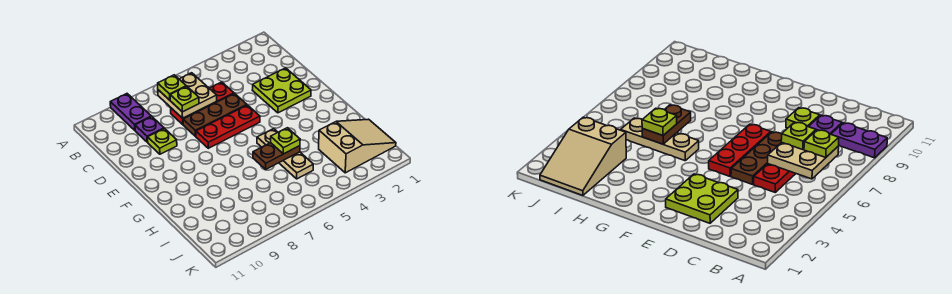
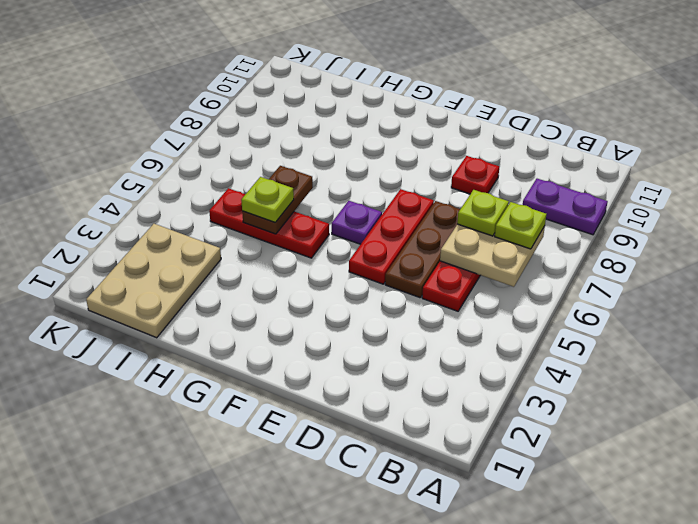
purple 1x1 plate [135,117,164,142] -> purple 1x1 plate moved to [332,201,382,244]
lime 2x2 plate [252,68,311,113] -> none
lime 1x1 plate [148,129,177,154] -> red 1x1 plate [451,156,499,194]
tan 1x3 plate [257,129,313,179] -> red 1x3 plate [209,188,329,258]
tan 2x3 slope [319,119,396,173] -> tan 2x3 plate [86,224,221,338]

